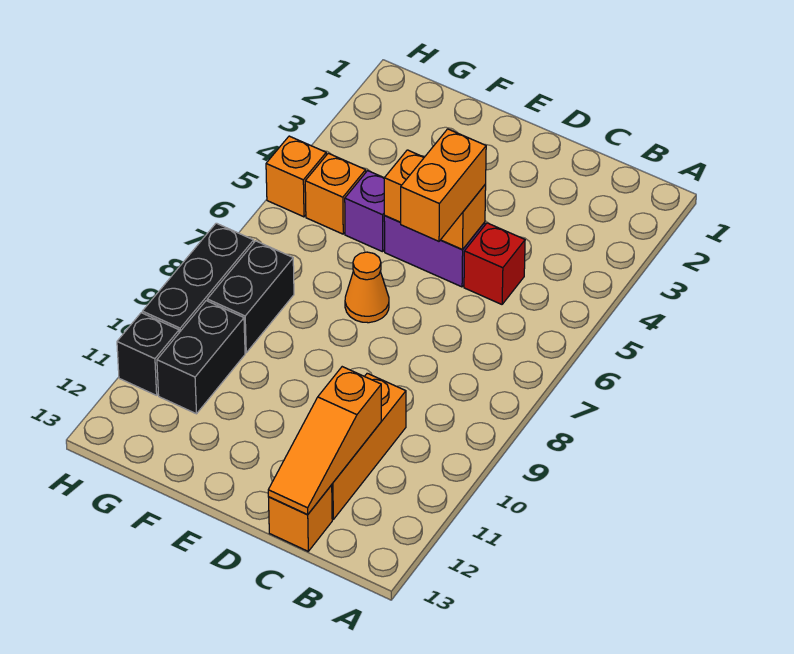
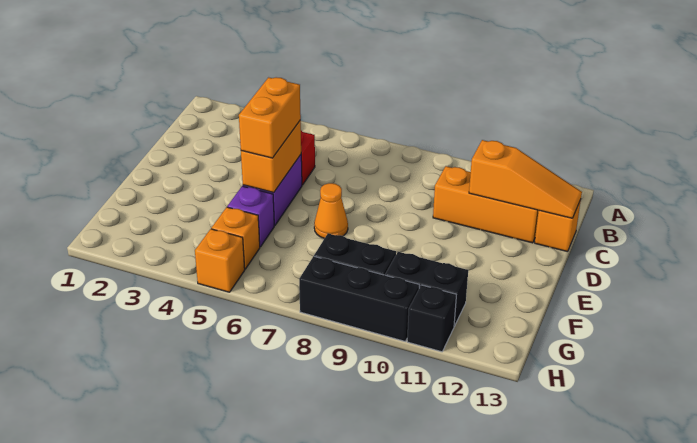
orange 1x2 brick [400,129,486,241] -> orange 1x2 brick turned to [239,77,301,158]

